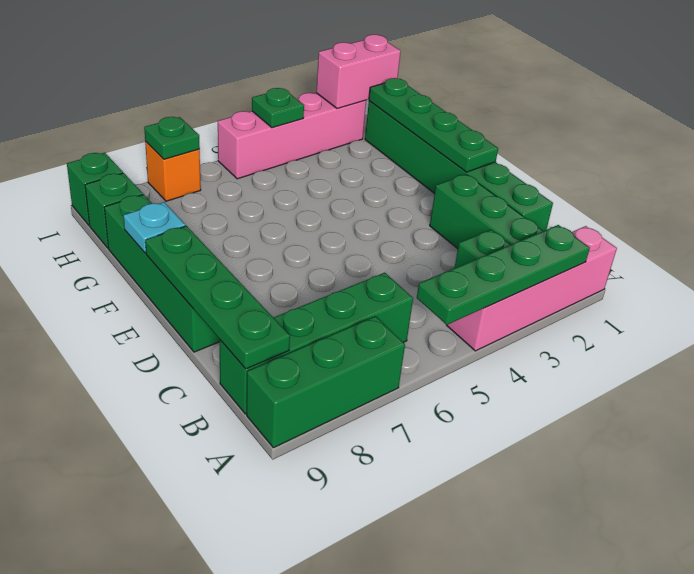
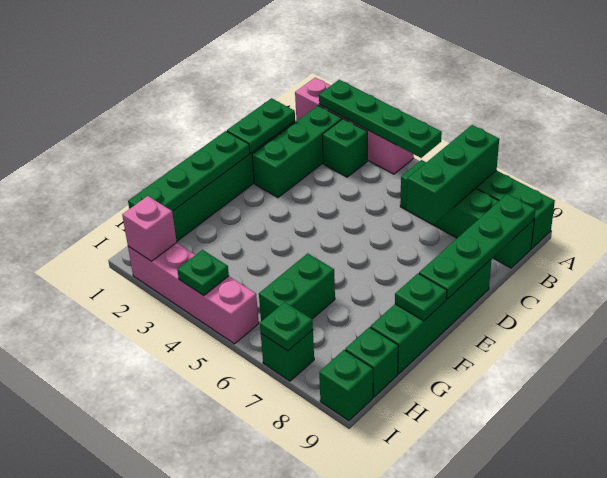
none -> green 1x3 brick [407,125,499,225]
none -> green 1x2 plate [227,98,295,153]
cyan 1x1 plate [123,202,186,253] -> green 1x1 plate [395,274,447,321]
none -> green 1x2 brick [259,253,335,321]
pink 1x2 brick [316,35,401,108] -> pink 1x1 brick [122,196,177,261]
orange 1x1 brick [145,141,201,201] -> green 1x1 brick [261,330,314,381]

